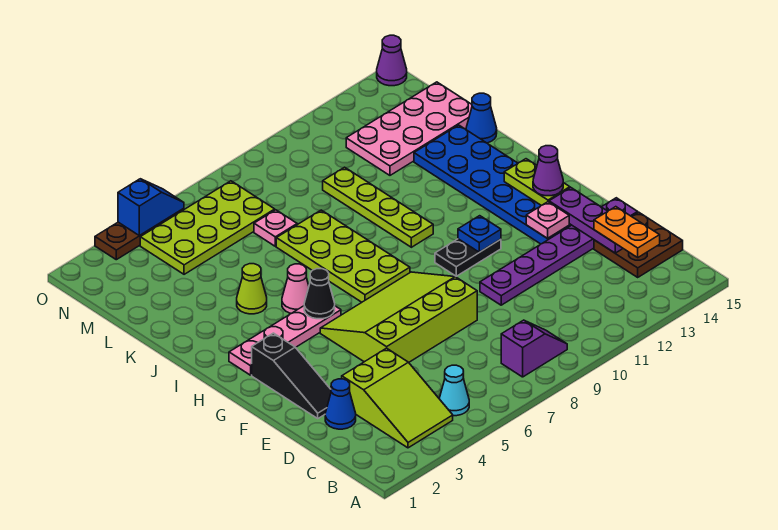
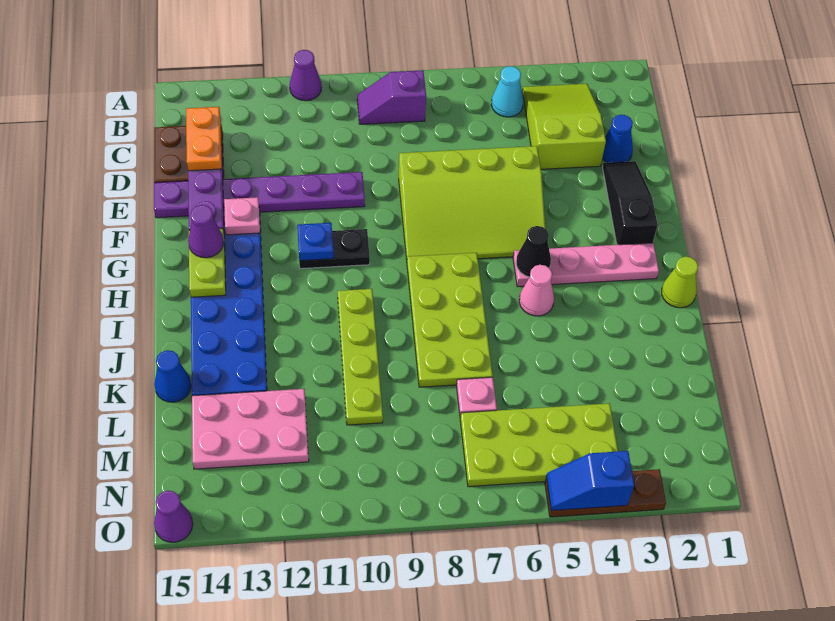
none -> purple 1x1 cone [290,50,321,101]
lime 1x1 cone [237,264,267,314] -> lime 1x1 cone moved to [662,257,698,308]
pink 2x4 plate [346,82,472,175] -> pink 2x3 plate [192,389,309,469]

